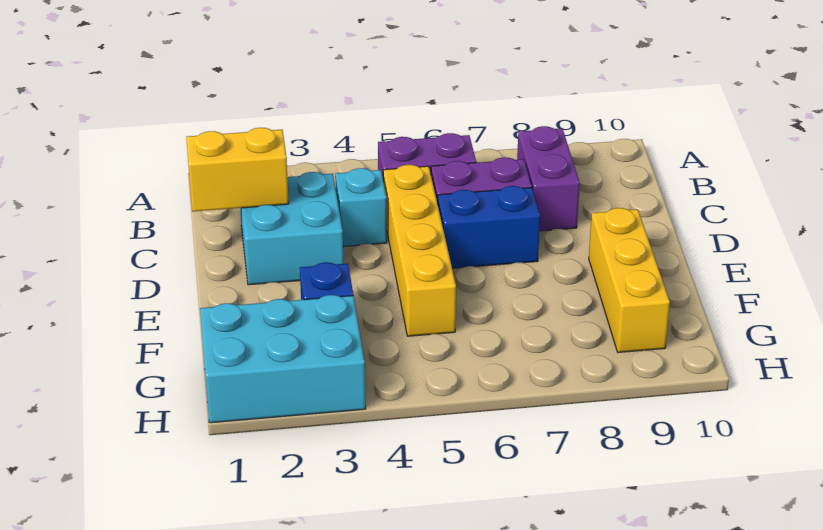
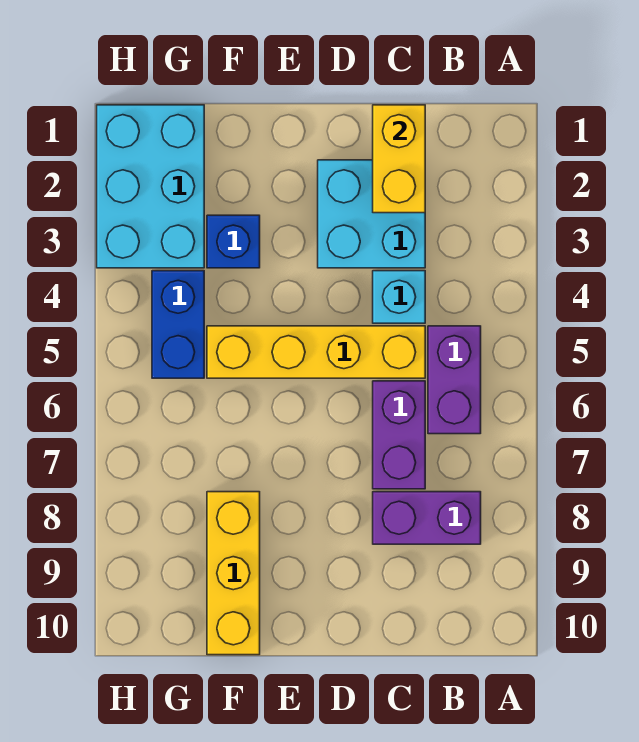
blue 1x2 brick [438,186,540,268] -> blue 1x2 brick moved to [152,271,204,378]
yellow 1x3 brick [589,208,670,352] -> yellow 1x3 brick turned to [207,492,260,655]

